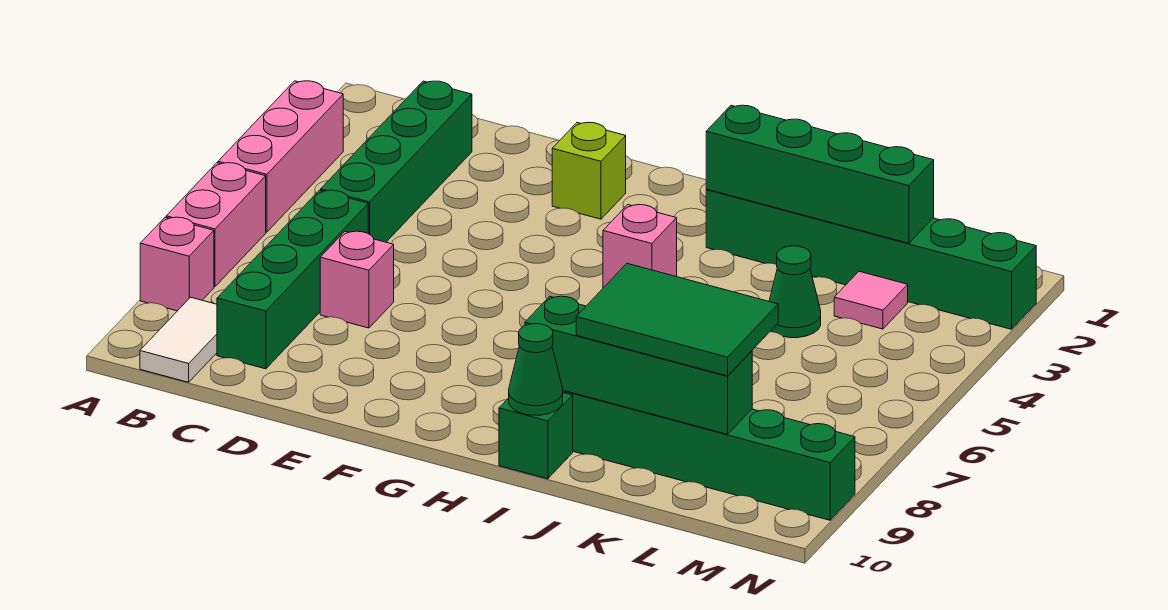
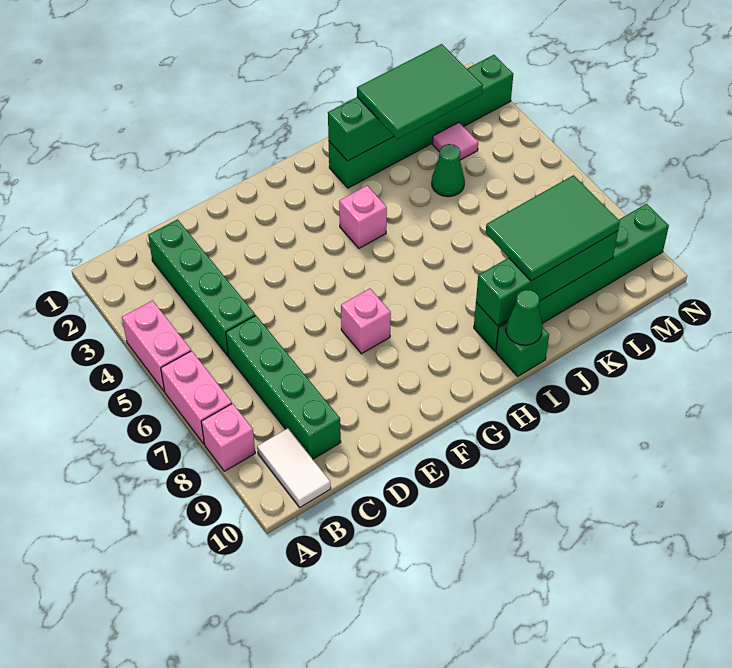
pink 1x3 brick [218,81,343,232] -> pink 1x2 brick [122,300,191,392]
pink 1x1 brick [320,231,394,328] -> pink 1x1 brick moved to [341,289,391,354]
lime 1x1 brick [552,122,626,219] -> none
none -> green 2x3 tile [357,44,483,139]

